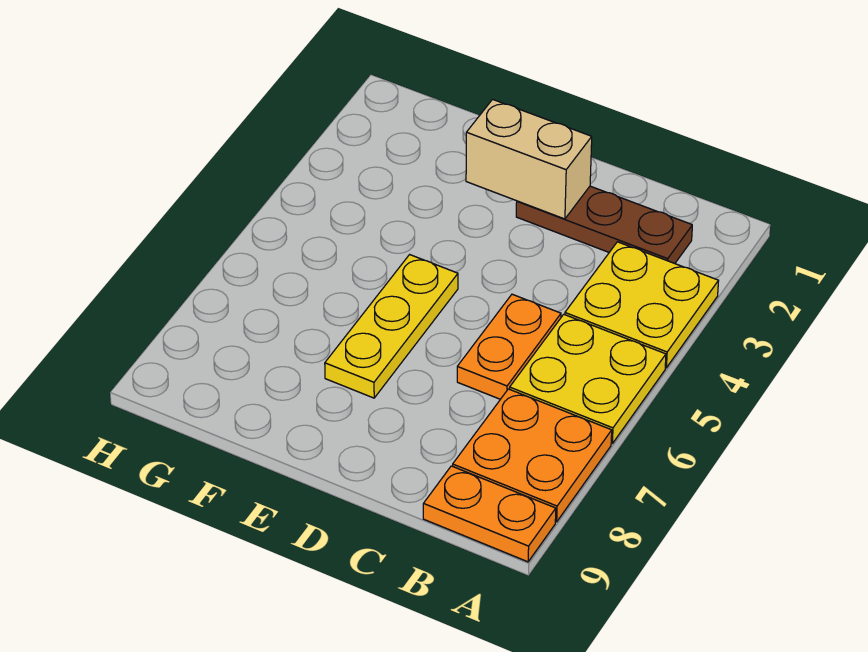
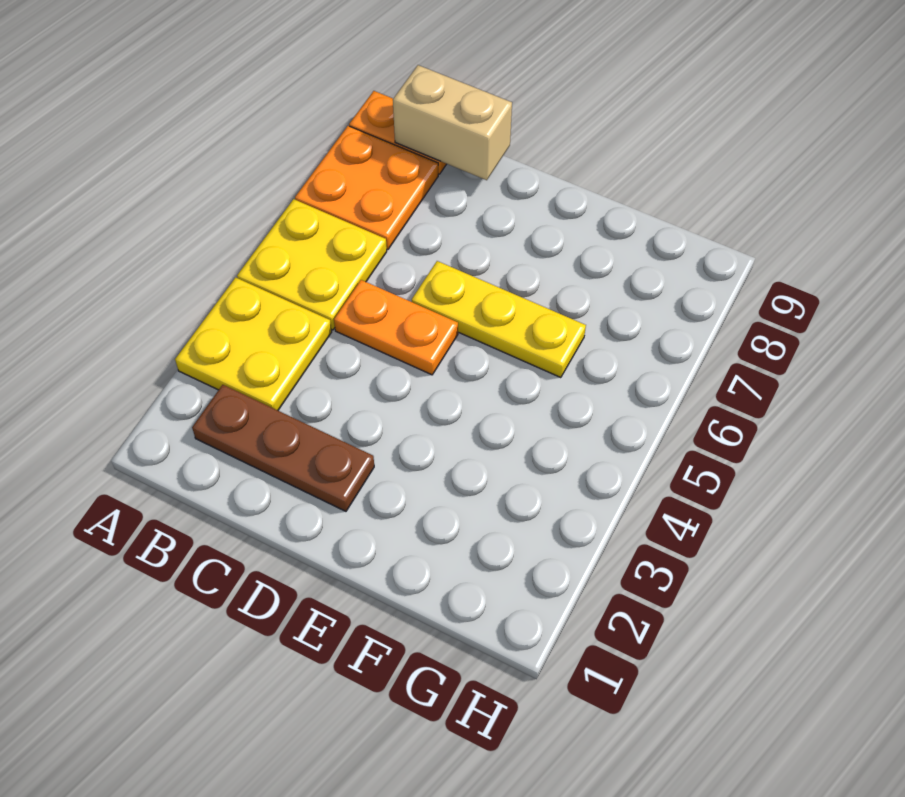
orange 1x2 plate [457,294,561,399] -> orange 1x2 plate turned to [334,280,458,375]
tan 1x2 brick [466,99,592,219] -> tan 1x2 brick moved to [393,65,512,180]
yellow 1x3 plate [325,255,458,398] -> yellow 1x3 plate turned to [412,261,586,378]

